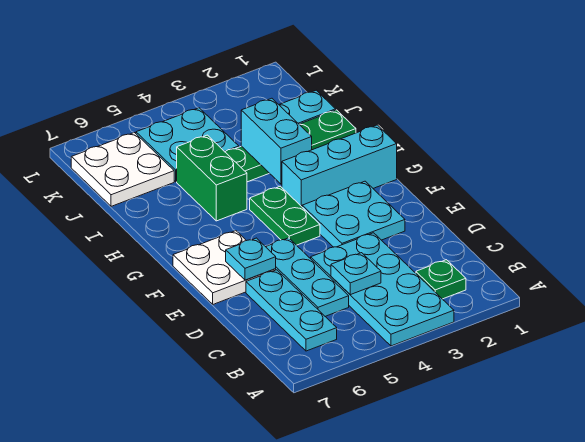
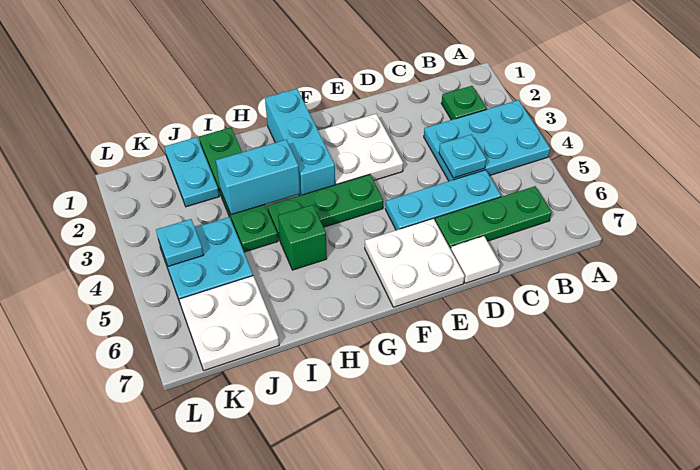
cyan 2x4 plate [311,233,454,346] -> cyan 2x3 plate [424,100,550,181]
cyan 1x3 plate [246,270,337,351] -> green 1x3 plate [435,186,552,249]
none -> white 1x1 tile [451,236,500,283]
cyan 2x2 plate [302,181,405,247] -> white 2x2 plate [318,114,403,185]
cyan 1x1 plate [226,238,276,280] -> cyan 1x1 plate moved to [156,219,203,266]
green 1x2 plate [250,186,320,245] -> green 1x3 plate [267,174,383,240]
green 1x2 brick [177,135,247,221] -> green 1x1 brick [278,205,327,270]

